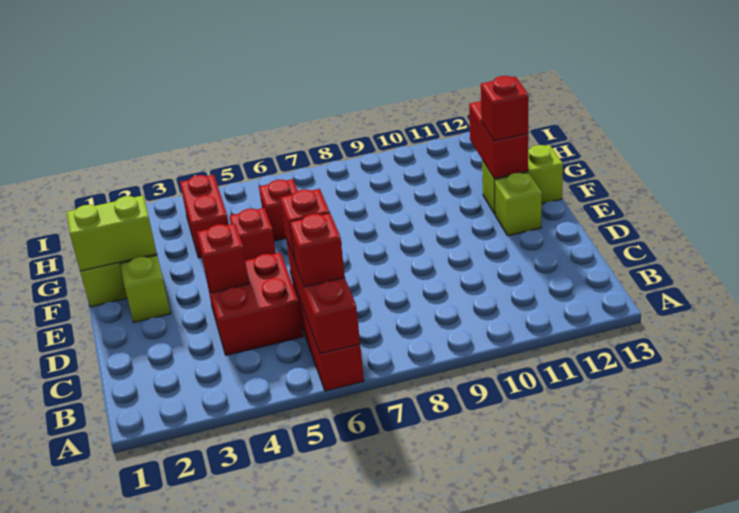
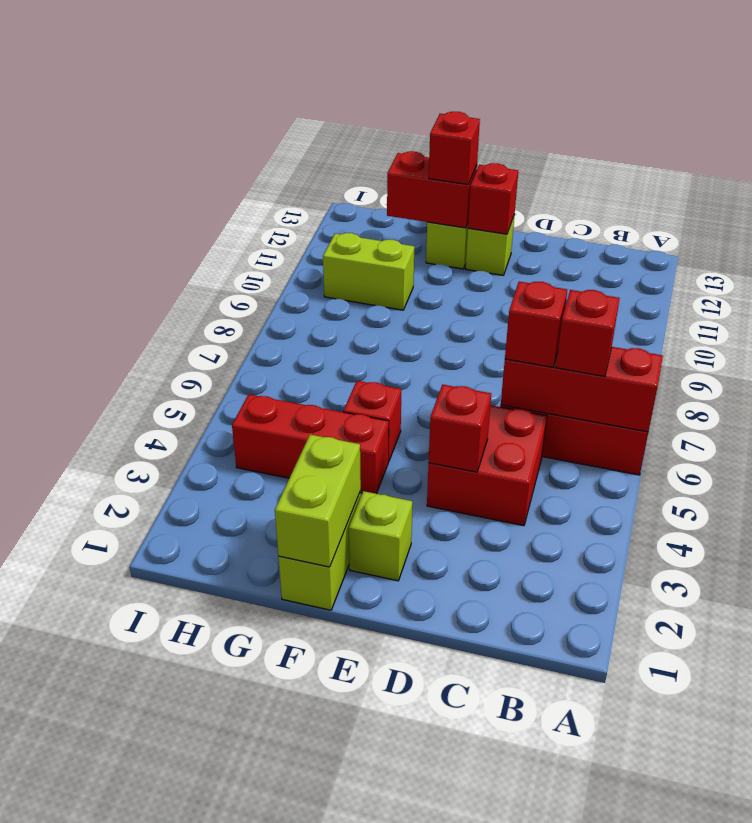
red 1x2 brick [180,175,229,258] -> red 1x3 brick [232,394,389,494]
red 1x1 brick [259,179,298,241] -> red 1x1 brick moved to [468,163,518,234]
none -> lime 1x2 brick [323,233,414,310]

